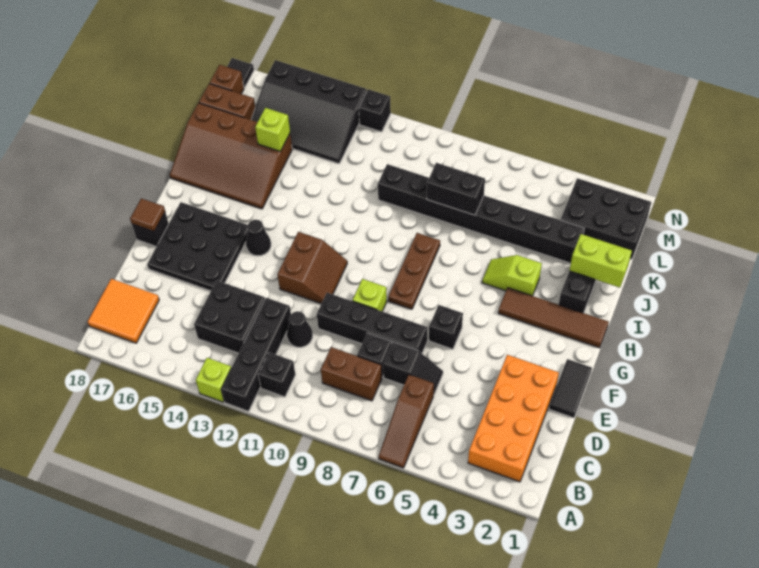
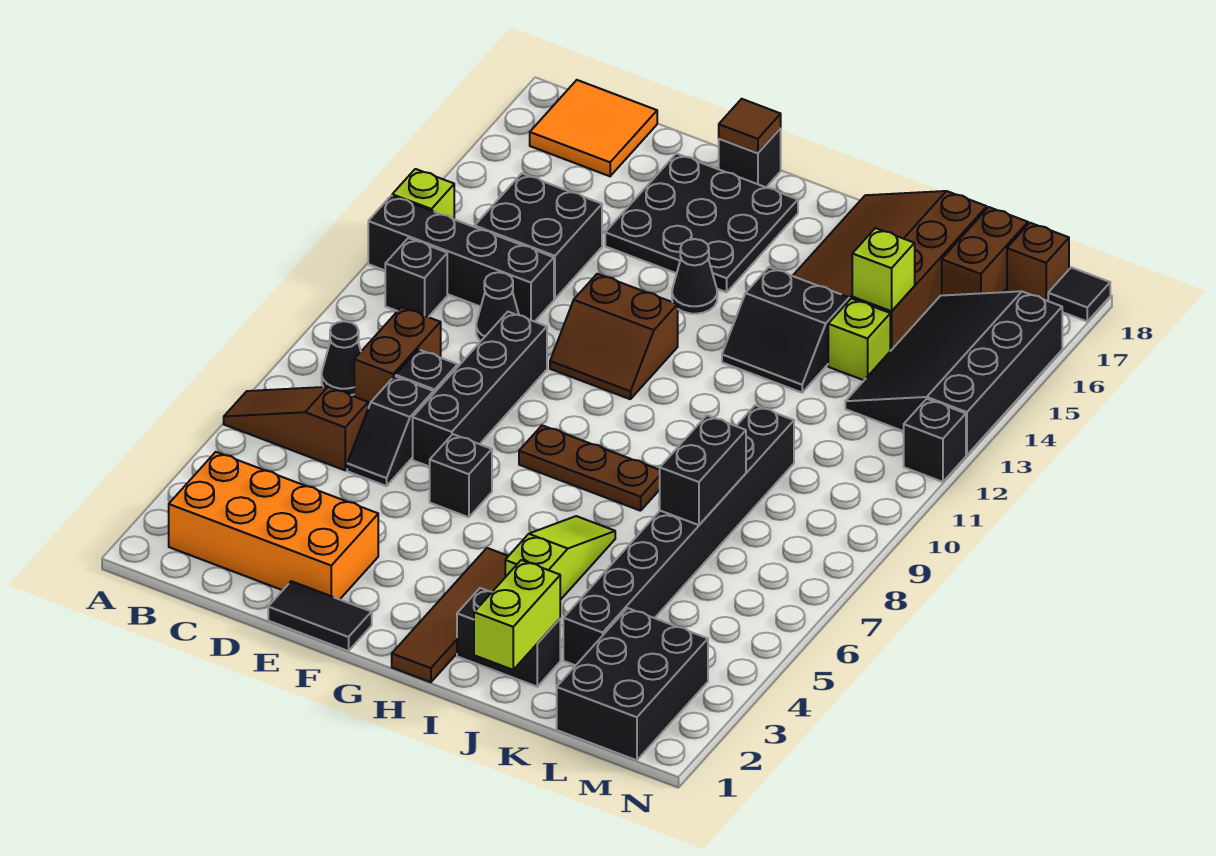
none -> black 1x1 cone [322,321,361,395]
lime 1x1 brick [352,279,387,311] -> lime 1x1 brick moved to [828,298,890,380]
lime 1x2 slope [482,255,542,296] -> lime 1x3 slope [505,516,615,600]
none -> black 2x2 slope [722,267,849,393]

